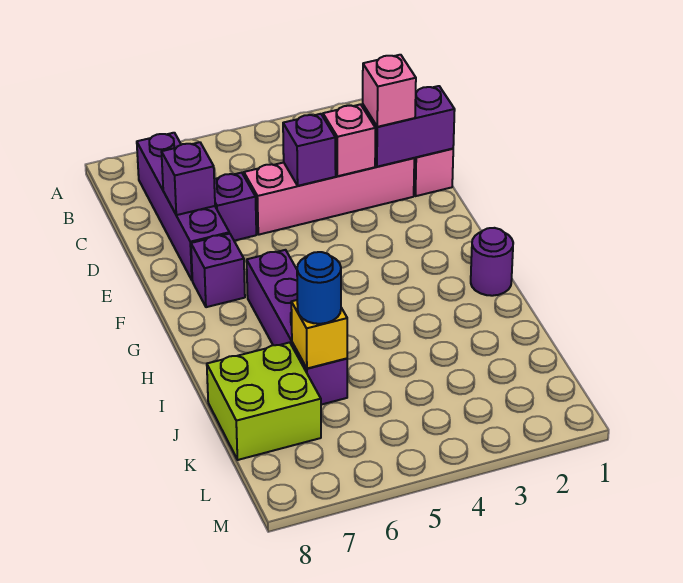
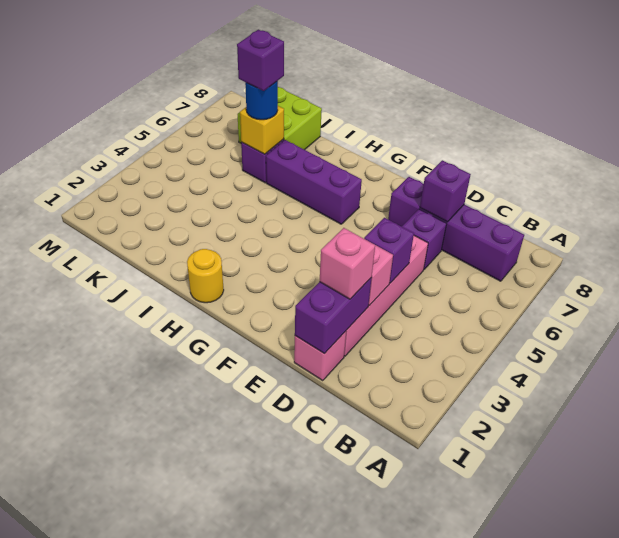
purple 1x1 brick [191,234,245,307] -> purple 1x1 brick moved to [237,30,284,91]
purple 1x1 round brick [471,228,513,296] -> yellow 1x1 round brick [187,249,224,303]

